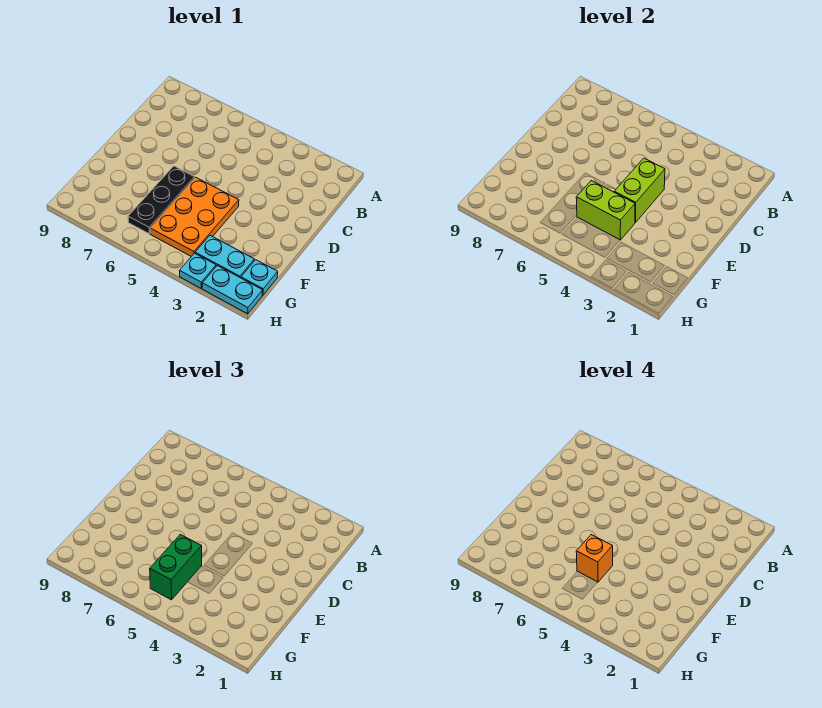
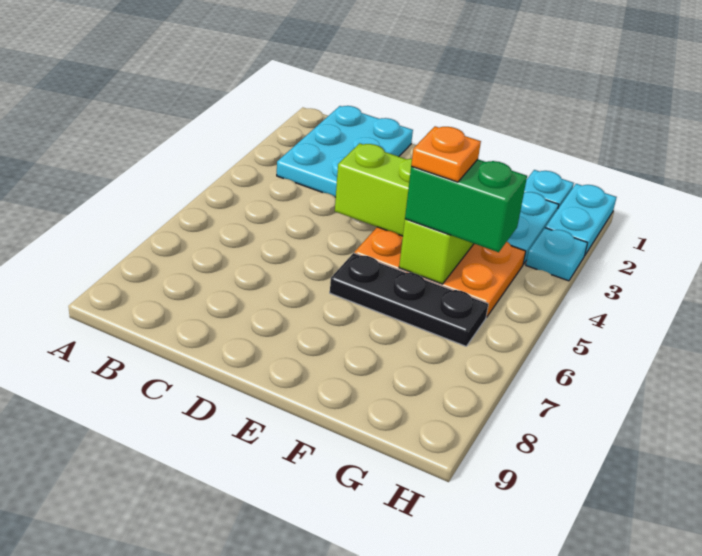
none -> cyan 2x3 plate [277,106,413,197]
orange 1x1 brick [576,535,613,582] -> orange 1x1 plate [411,126,481,182]

